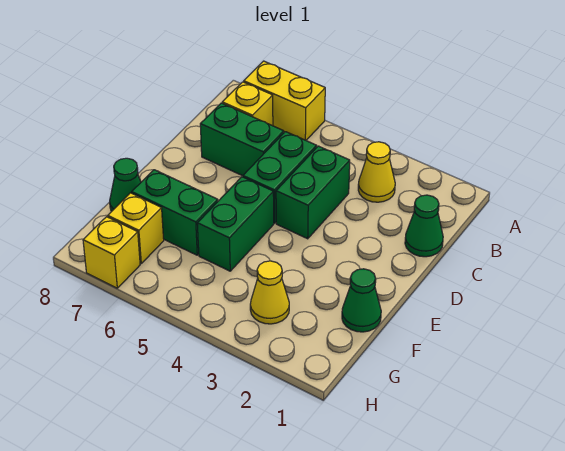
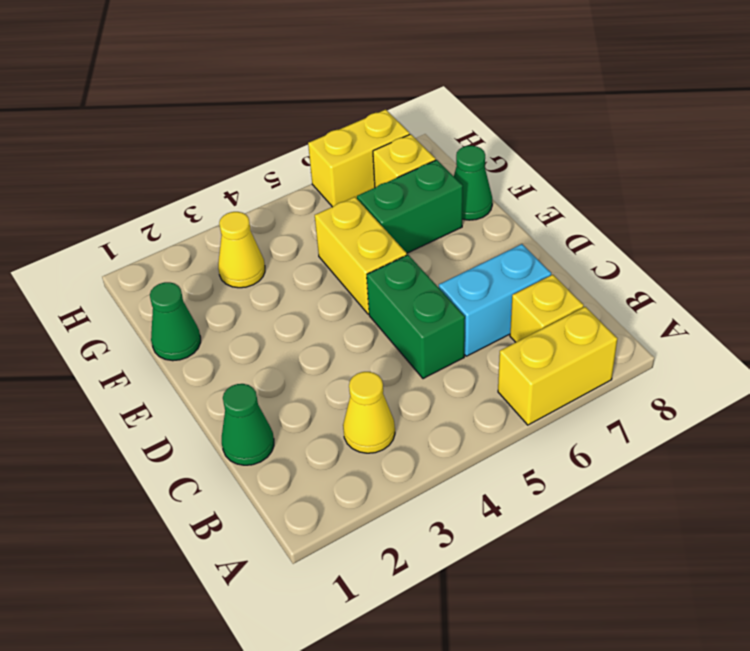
green 1x2 brick [276,146,350,239] -> none
green 1x2 brick [200,103,284,176] -> cyan 1x2 brick [439,244,551,356]
green 1x2 brick [197,177,274,271] -> yellow 1x2 brick [315,197,407,314]
yellow 1x1 brick [83,217,140,288] -> yellow 1x2 brick [308,110,410,207]

